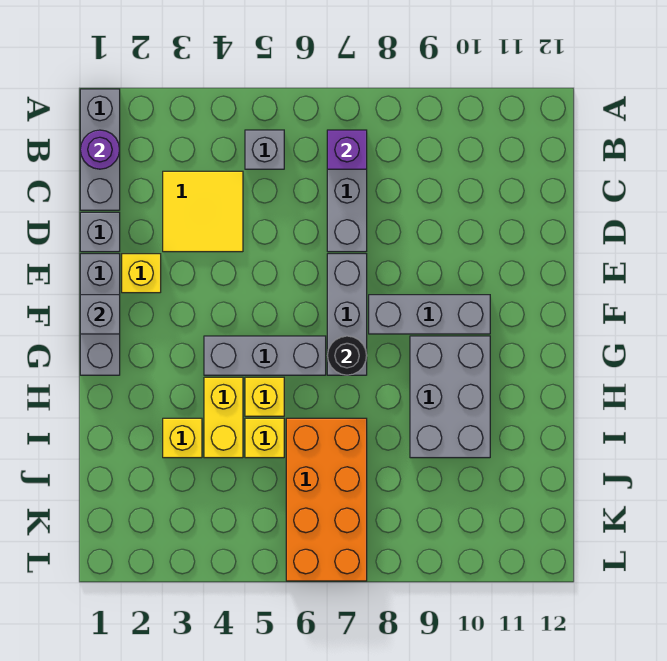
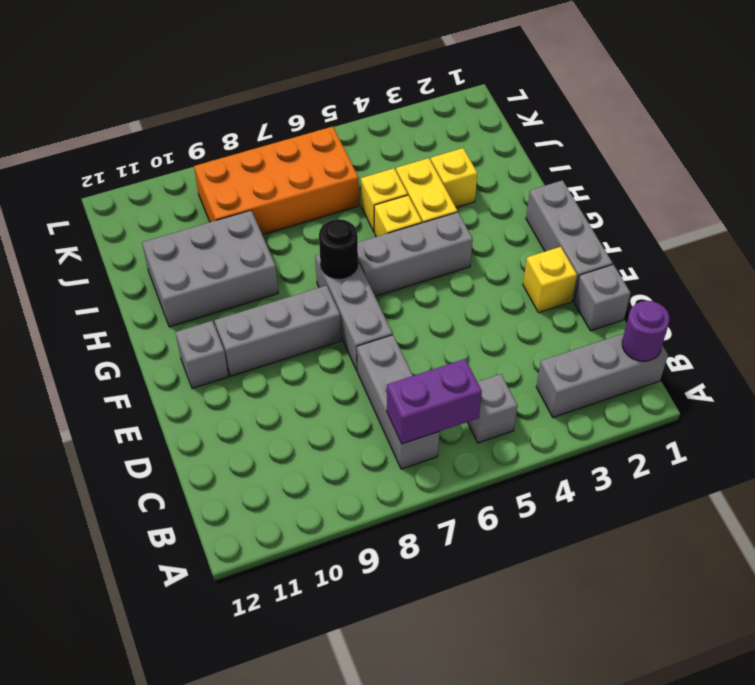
grey 1x3 brick [80,89,120,210] -> grey 1x3 brick turned to [536,333,668,417]
purple 1x1 brick [327,130,367,169] -> purple 1x2 brick [387,359,482,444]
yellow 2x2 tile [163,171,243,252] -> none
grey 1x1 brick [80,295,120,334] -> grey 1x1 brick moved to [175,321,228,388]
grey 2x3 brick [410,336,490,458] -> grey 2x3 brick turned to [142,210,278,327]
orange 2x4 brick [286,418,367,581] -> orange 2x4 brick turned to [194,127,359,235]

